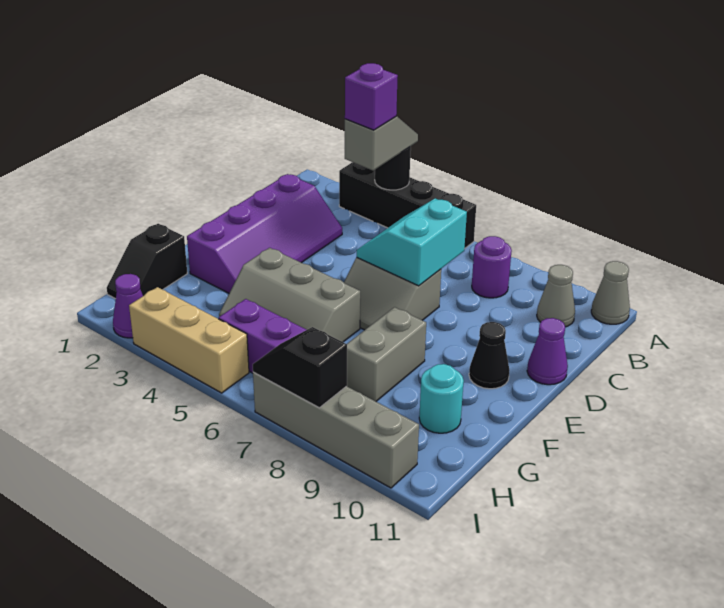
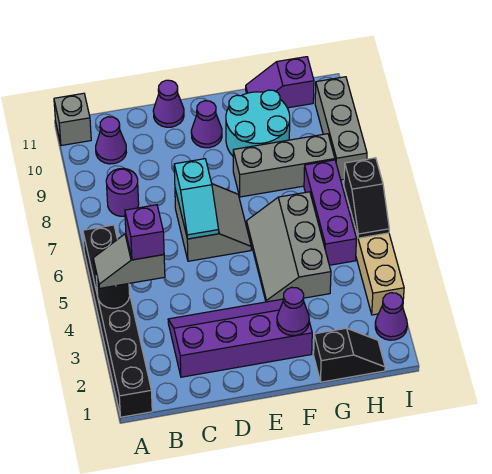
black 1x4 brick [339,162,476,249] -> black 1x6 brick [83,225,152,417]
grey 1x1 cone [591,261,630,324] -> grey 1x1 brick [54,93,91,146]
grey 1x1 cone [537,265,575,327] -> purple 1x1 cone [96,117,126,164]
cyan 2x2 slope [357,198,467,286] -> cyan 1x2 slope [174,159,219,239]
black 1x1 cone [469,322,509,389] -> purple 1x1 cone [191,101,222,148]
none -> purple 1x1 cone [277,287,309,336]
grey 2x3 slope [219,248,360,342] -> grey 2x3 slope turned to [247,192,331,302]
grey 1x2 brick [347,307,426,401] -> grey 1x3 brick [233,134,335,197]
cyan 1x1 round brick [419,364,464,433] -> cyan 2x2 round brick [226,90,290,156]
none -> purple 1x2 slope [246,57,314,108]
grey 1x4 brick [253,372,419,488] -> grey 1x3 brick [315,77,367,180]
black 1x2 slope [253,327,347,408] -> black 1x2 slope moved to [344,158,389,238]

